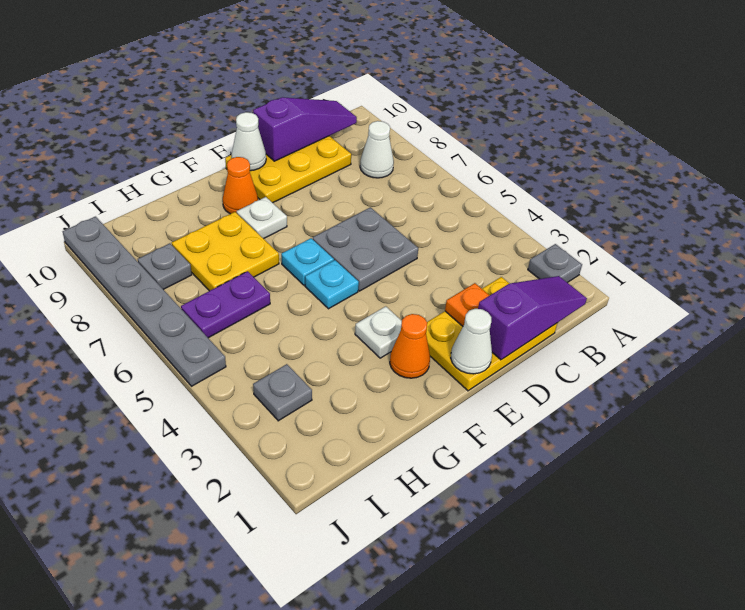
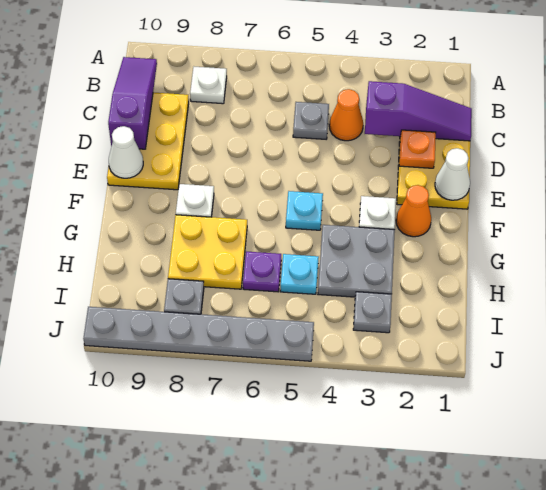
grey 1x1 plate [528,244,582,283] -> grey 1x1 plate moved to [293,102,329,139]
purple 1x3 slope [478,276,587,360] -> purple 1x3 slope turned to [365,81,472,141]
white 1x1 cone [360,121,394,178] -> white 1x1 plate [190,67,227,104]
grey 2x2 plate [313,207,418,291] -> grey 2x2 plate moved to [318,225,395,297]
cyan 1x1 plate [281,238,334,285] -> cyan 1x1 plate moved to [280,254,319,294]
orange 1x1 cone [223,157,258,214] -> orange 1x1 cone moved to [329,89,363,141]
purple 1x2 plate [181,271,270,338] -> purple 1x1 plate [243,251,281,292]

